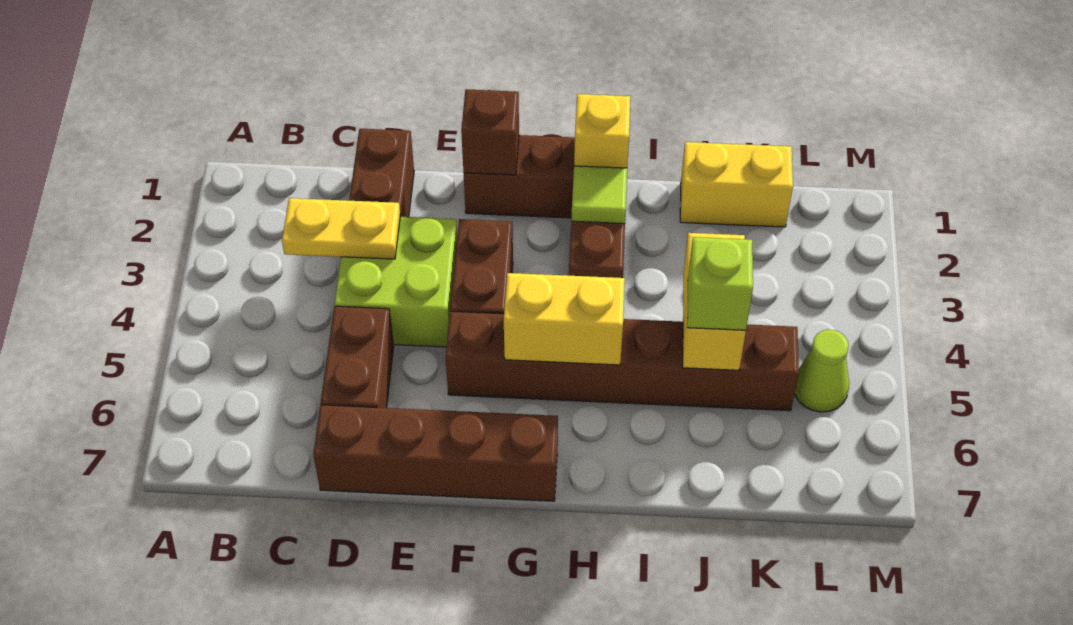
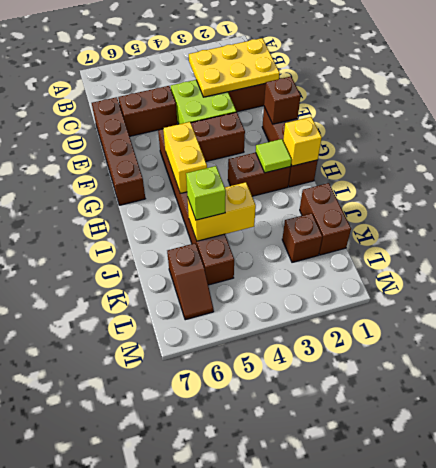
yellow 1x2 plate [282,198,401,259] -> yellow 2x3 plate [189,38,280,97]
yellow 1x2 brick [680,142,793,227] -> brown 1x2 brick [300,183,351,255]
none -> brown 1x1 brick [282,213,323,262]
none -> brown 1x2 slope [167,243,214,320]
lime 1x1 cone [795,330,849,412] -> none

